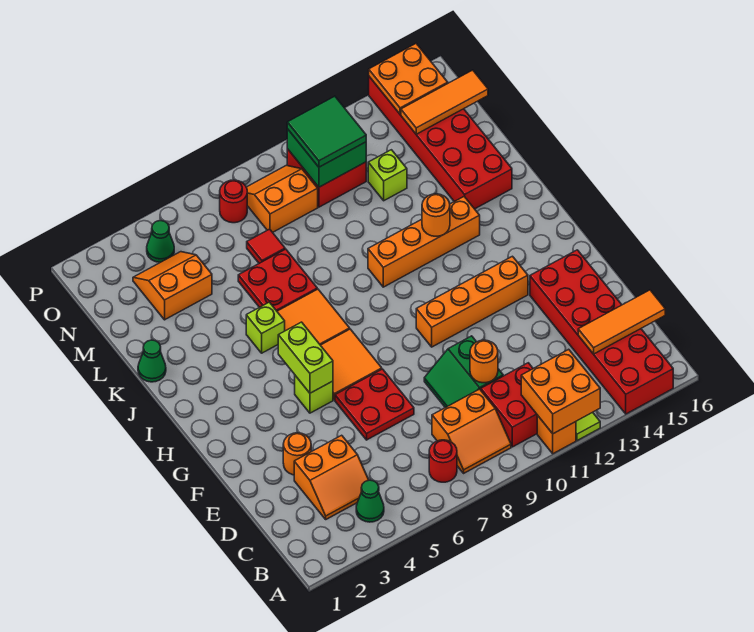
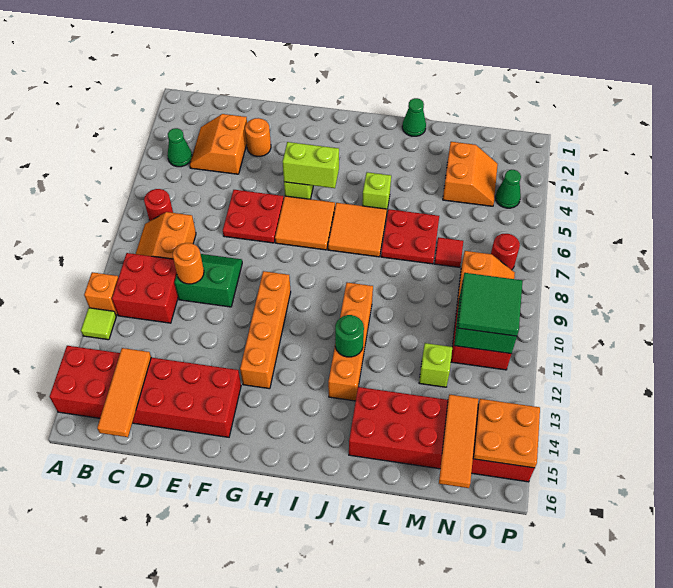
orange 2x2 brick [521,349,600,434] -> none
orange 1x1 round brick [422,194,450,236] -> green 1x1 round brick [335,315,364,357]

